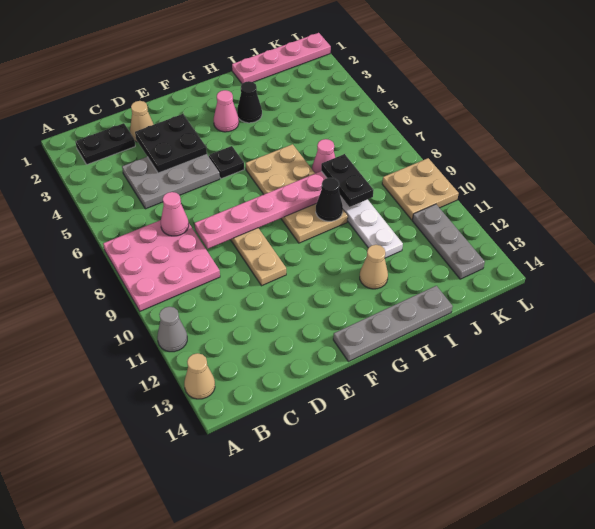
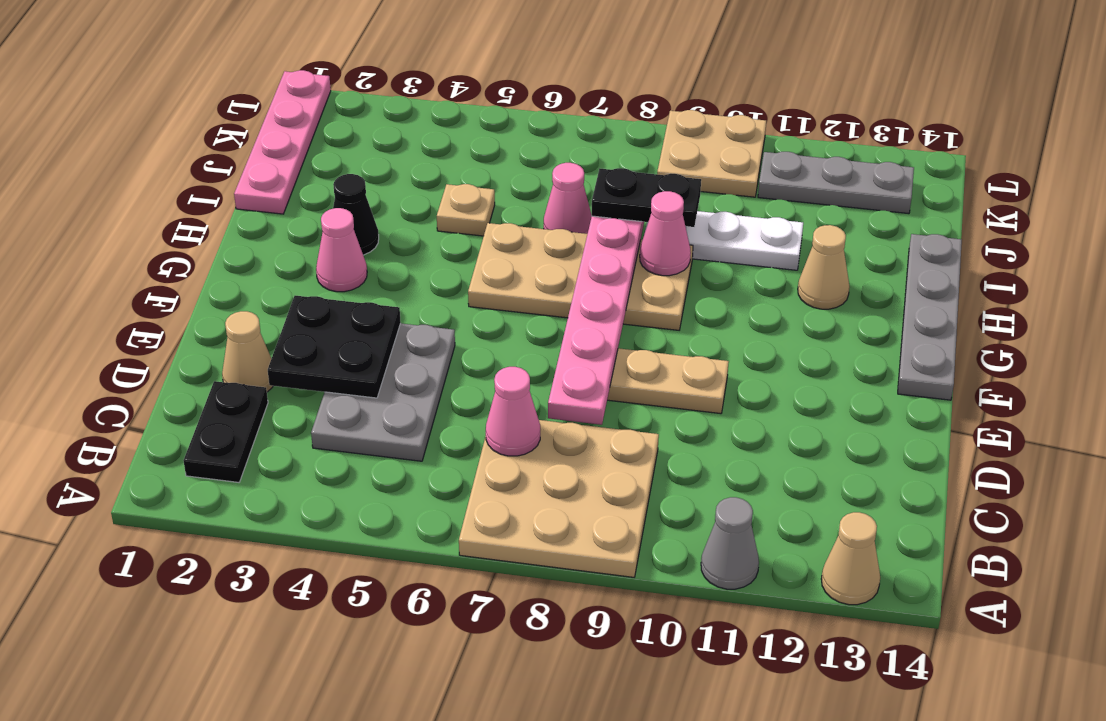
pink 3x3 plate [103,220,220,311] -> tan 3x3 plate [459,420,659,577]
black 1x1 plate [209,146,244,179] -> none
black 1x1 cone [316,178,343,221] -> pink 1x1 cone [640,191,691,276]
none -> tan 1x1 plate [437,184,495,236]

